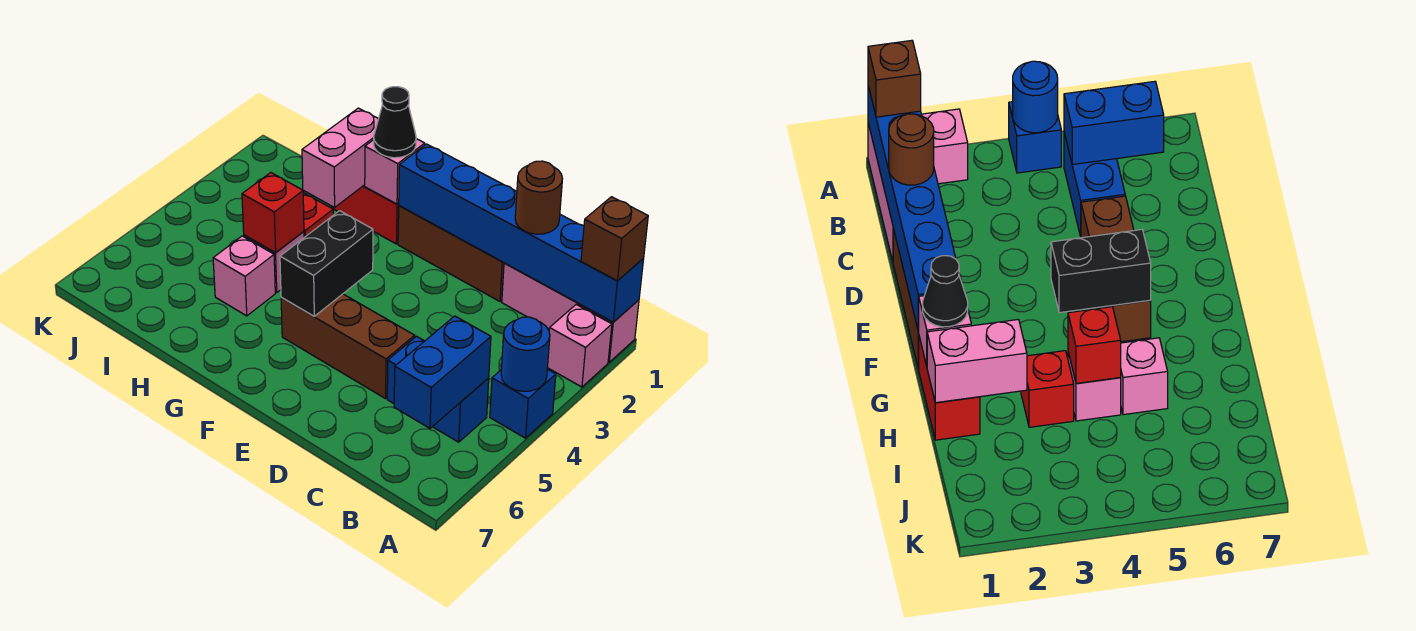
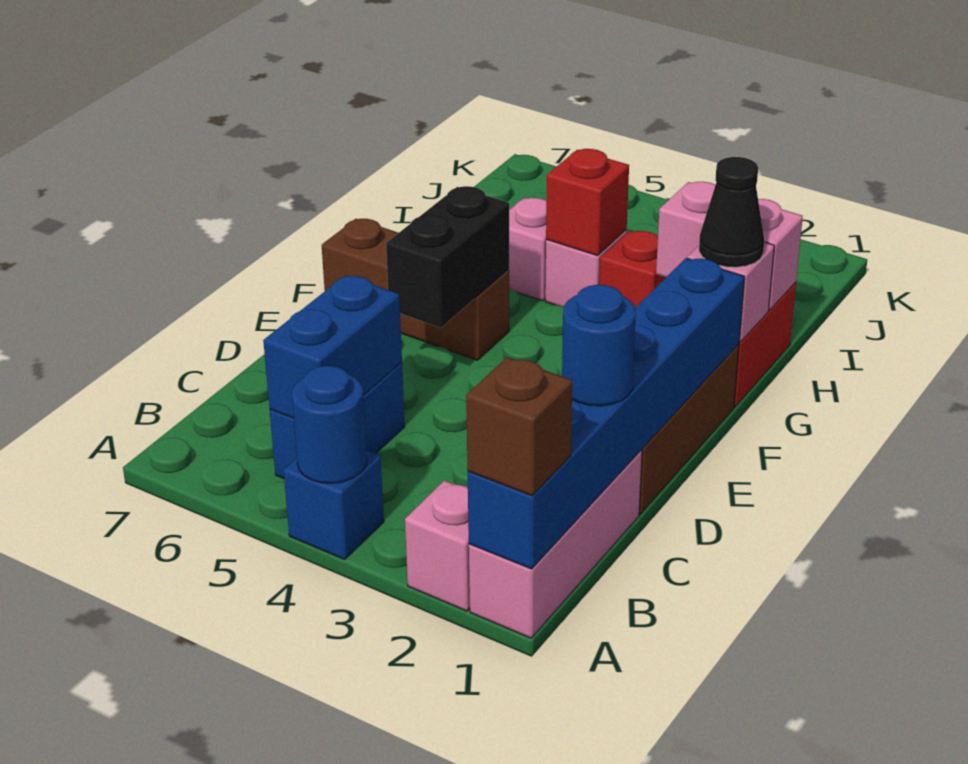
blue 1x2 brick [394,316,491,428] -> blue 1x2 brick turned to [263,275,402,418]
brown 1x1 round brick [515,161,562,234] -> blue 1x1 round brick [562,285,636,406]
brown 1x3 brick [281,294,415,399] -> brown 1x3 brick turned to [322,219,509,360]
black 1x2 brick [280,211,373,316] -> black 1x2 brick turned to [386,186,509,327]

